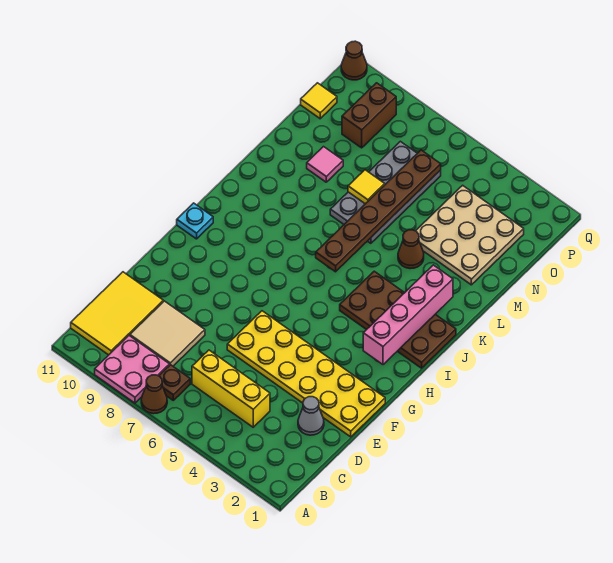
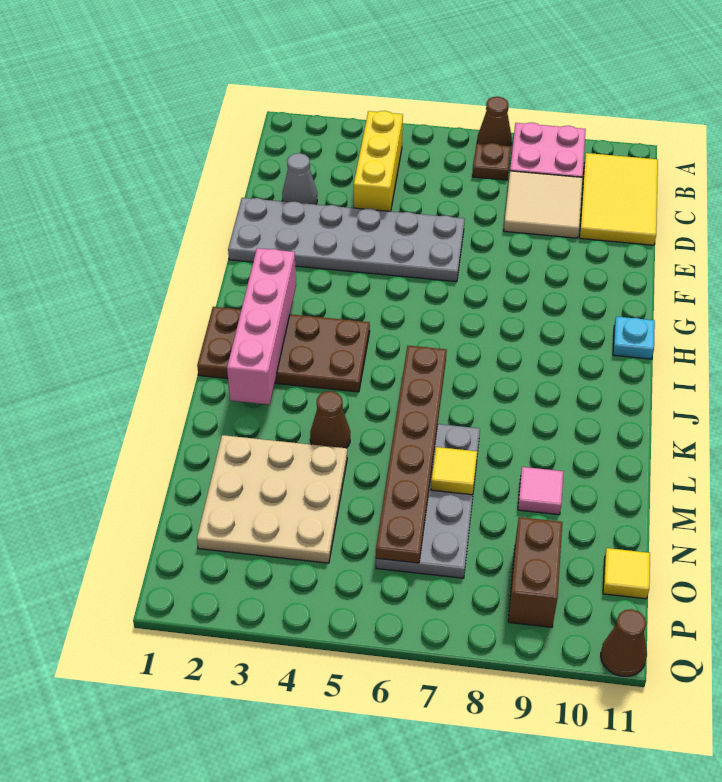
yellow 1x3 brick [192,350,270,427] -> yellow 1x3 brick turned to [354,111,403,211]
yellow 2x6 plate [227,311,385,437] -> grey 2x6 plate [228,198,465,282]

